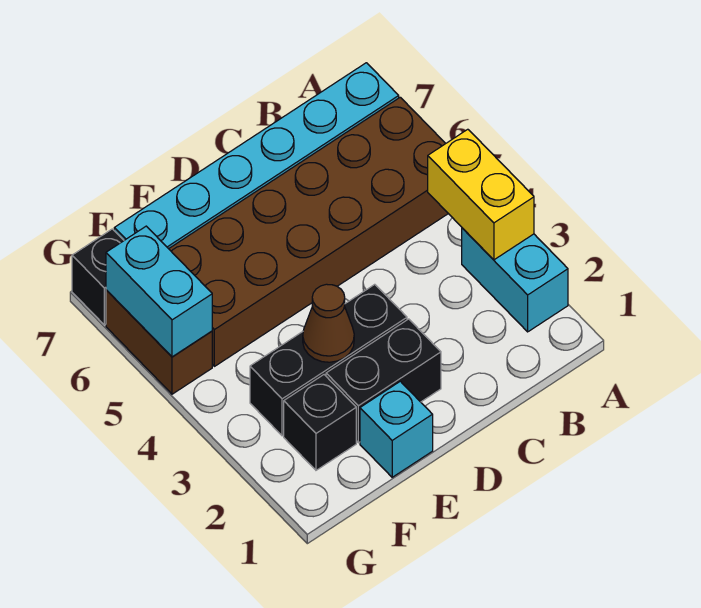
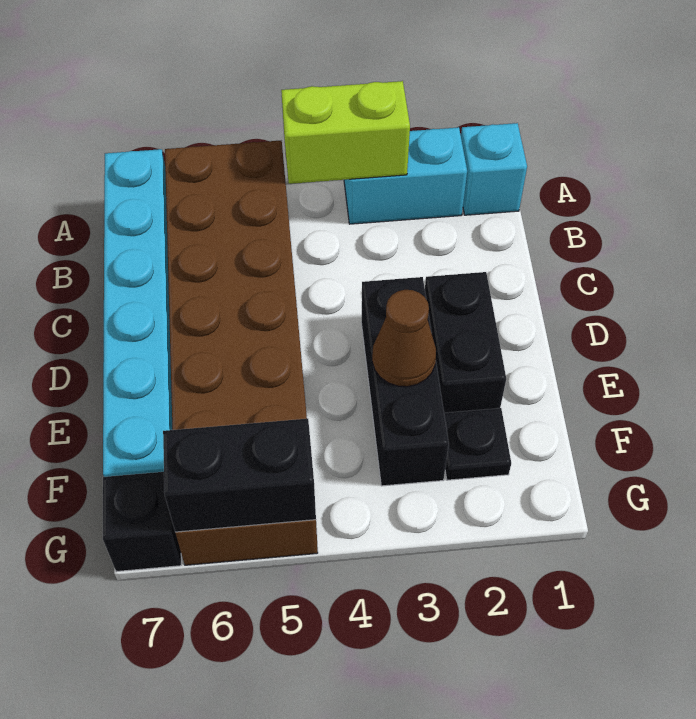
yellow 1x2 brick [428,129,534,260] -> lime 1x2 brick [281,81,410,184]
cyan 1x1 brick [360,381,433,477] -> cyan 1x1 brick moved to [461,123,527,215]
black 1x1 brick [284,375,356,470] -> black 1x1 plate [444,408,511,480]
cyan 1x2 brick [106,226,212,357] -> black 1x2 brick [163,419,316,532]

